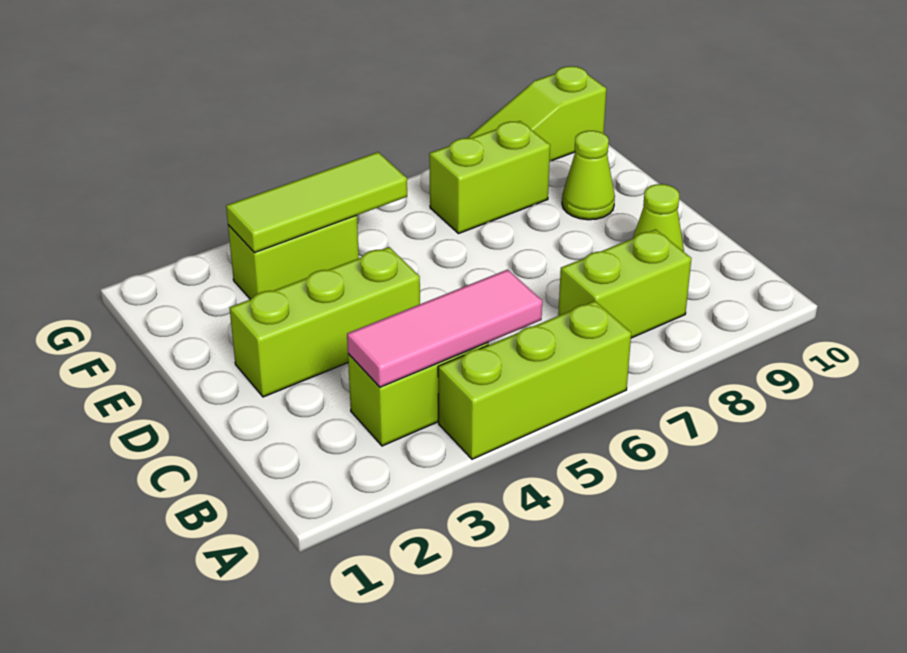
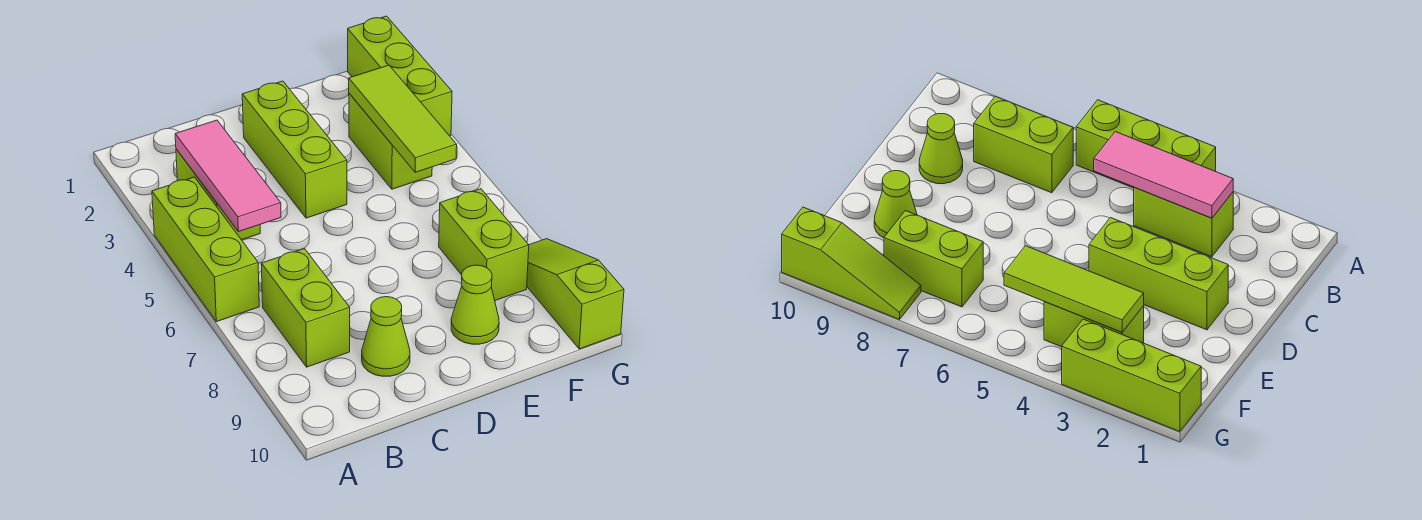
none -> lime 1x3 brick [348,16,452,136]

